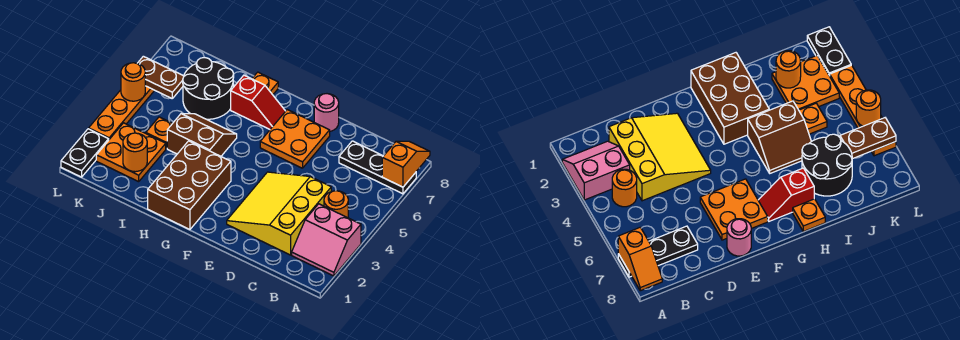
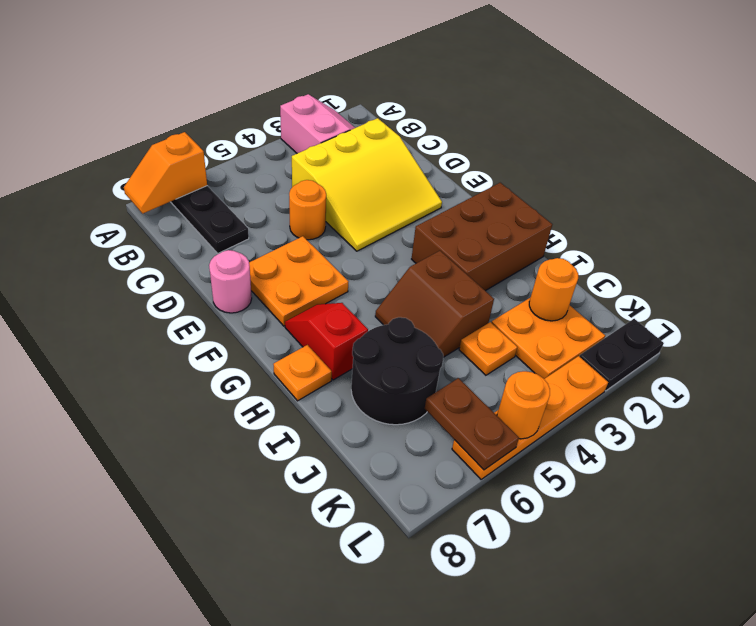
orange 1x1 round brick [324,191,348,218] -> orange 1x1 round brick moved to [289,180,326,240]

